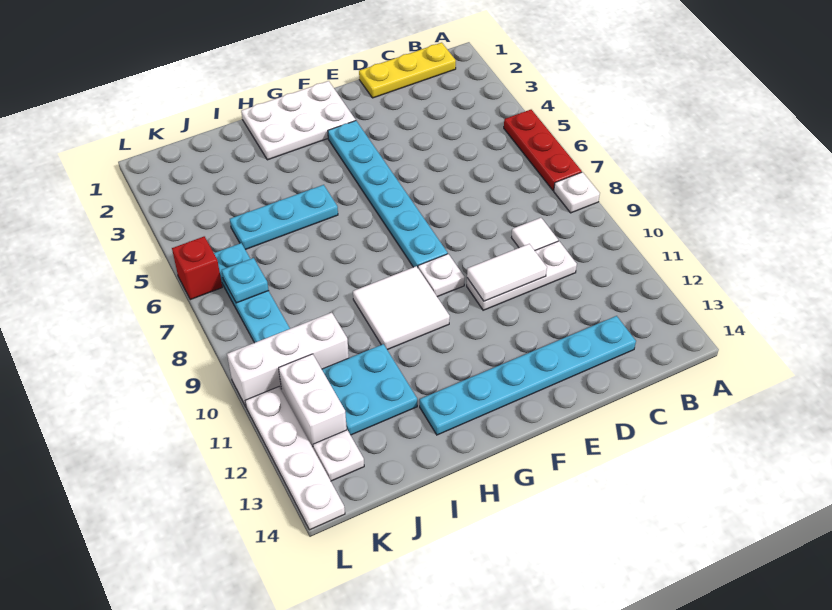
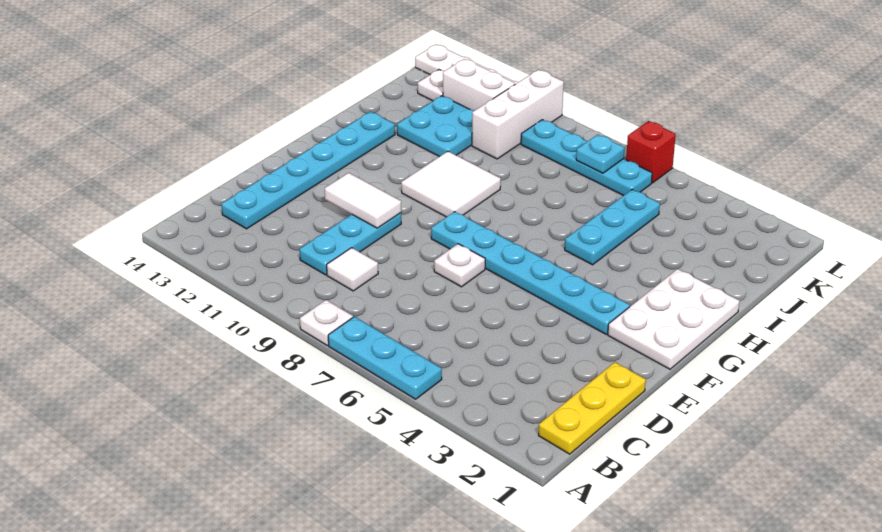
red 1x3 plate [504,110,582,191] -> cyan 1x3 plate [328,317,442,399]
white 1x3 plate [467,241,577,310] -> cyan 1x3 plate [300,213,401,275]
white 1x2 tile [467,244,547,301] -> white 1x2 tile turned to [325,173,401,228]
white 1x1 plate [418,254,465,297] -> white 1x1 plate moved to [434,244,485,287]

